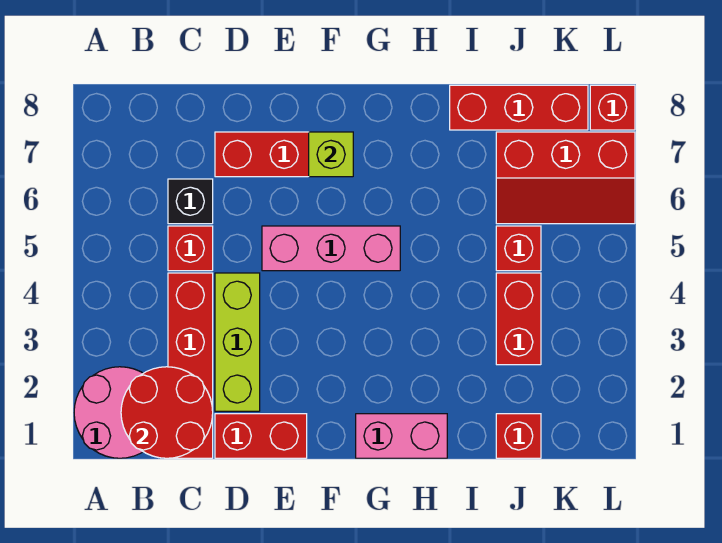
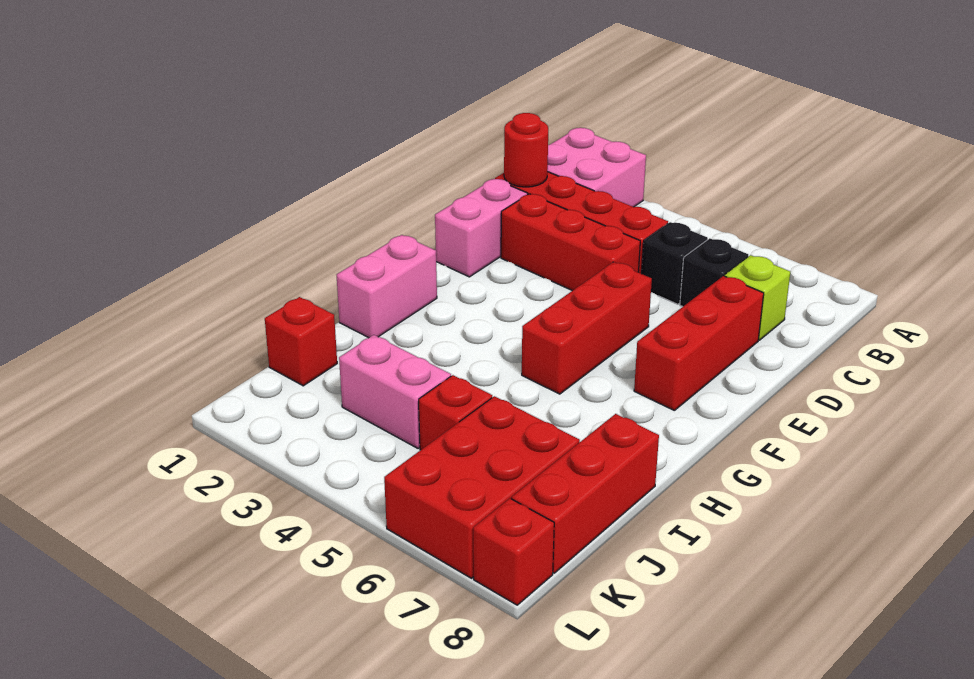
pink 2x2 round brick [74,367,143,458] -> pink 2x2 brick [547,128,646,207]
red 2x2 round brick [121,367,213,458] -> red 1x1 round brick [504,113,548,187]
red 1x1 brick [168,226,213,271] -> black 1x1 brick [642,222,708,304]
red 1x2 brick [215,414,307,458] -> pink 1x2 brick [435,179,528,277]
lime 1x3 brick [215,273,260,411] -> red 1x3 brick [501,194,640,291]
pink 1x3 brick [262,226,400,271] -> red 1x3 brick [522,262,652,394]
lime 1x1 brick [309,132,353,177] -> lime 1x1 brick moved to [725,255,790,340]
red 1x2 brick [496,273,541,365] -> pink 1x2 brick [339,335,451,448]
red 2x3 slope [496,132,635,224] -> red 2x3 brick [384,396,580,578]

